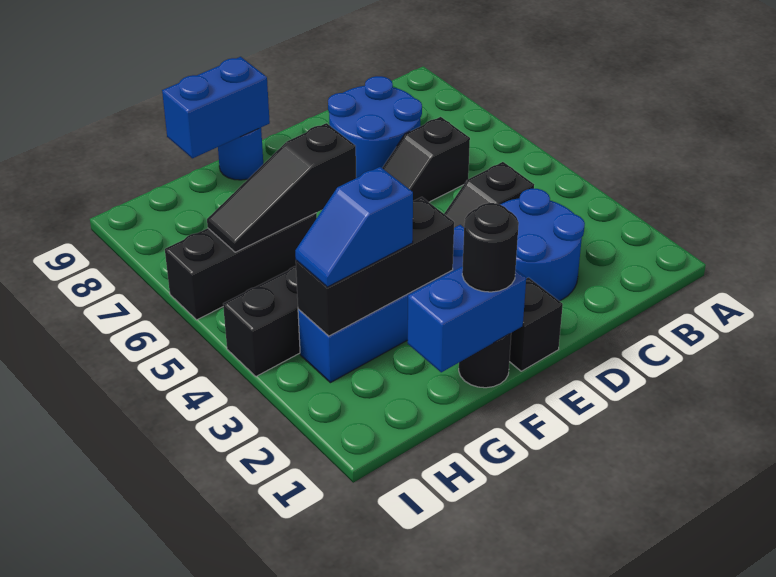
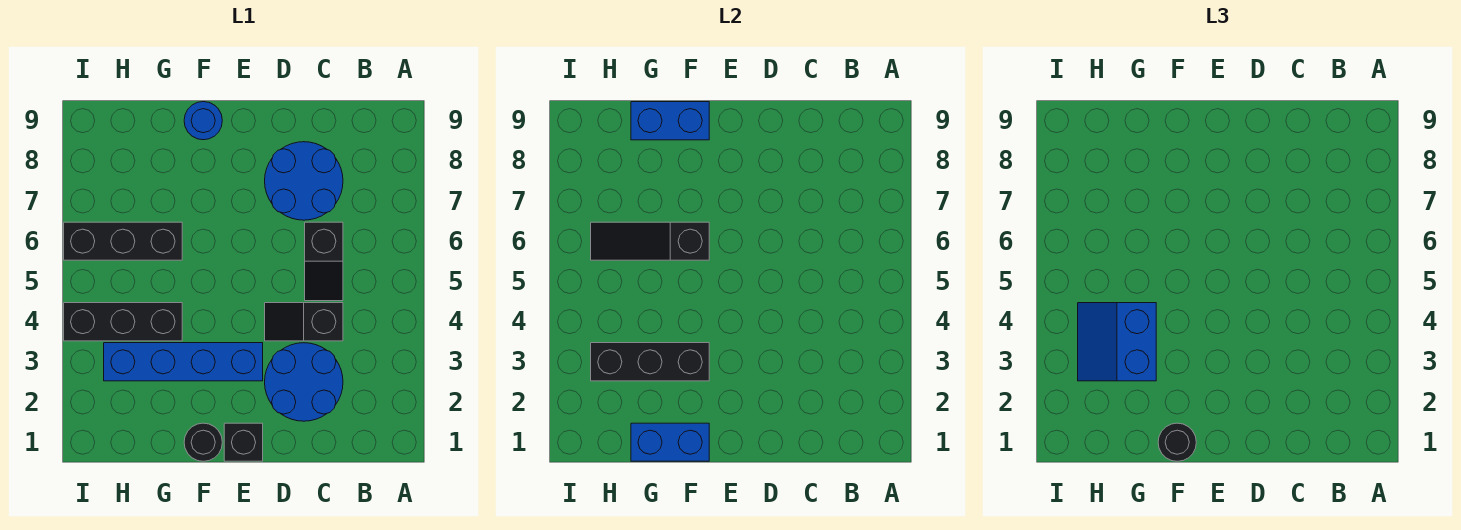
black 1x2 slope [382,117,470,202] -> black 1x2 slope turned to [305,222,343,301]
blue 1x2 slope [295,167,413,287] -> blue 2x2 slope [1078,303,1156,381]

